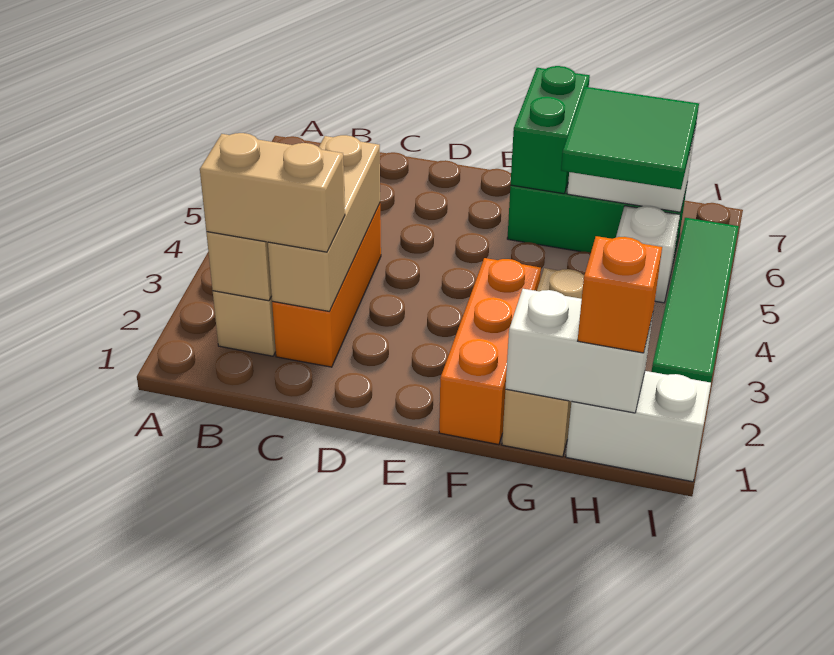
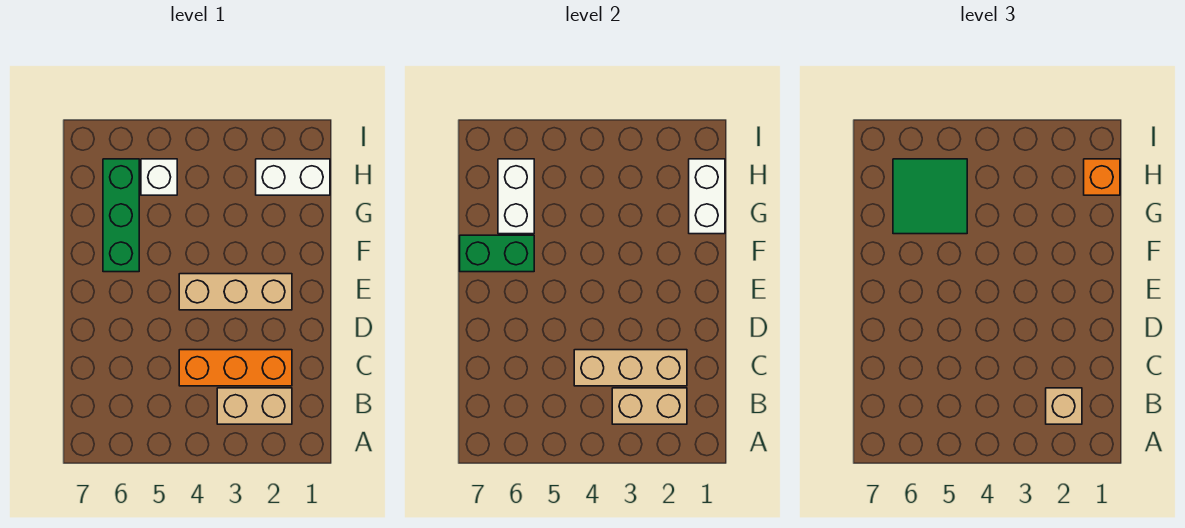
tan 1x2 brick [200,133,345,252] -> tan 1x1 brick [1046,388,1082,424]
orange 1x3 brick [439,258,541,445] -> none
tan 1x3 brick [502,268,584,457] -> tan 1x3 brick moved to [179,274,292,310]
white 1x2 brick [566,371,711,482] -> white 1x2 brick turned to [256,159,330,195]
green 1x4 tile [652,218,739,383] -> none

